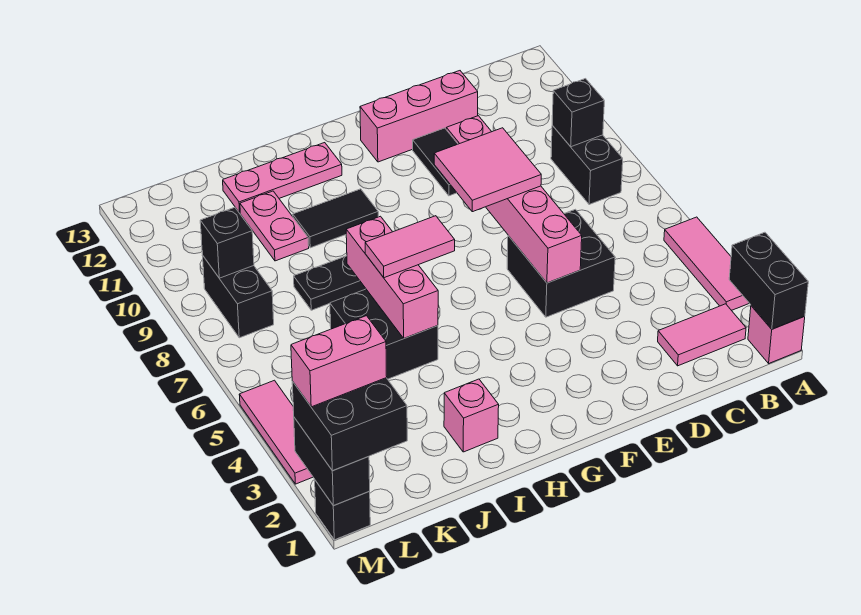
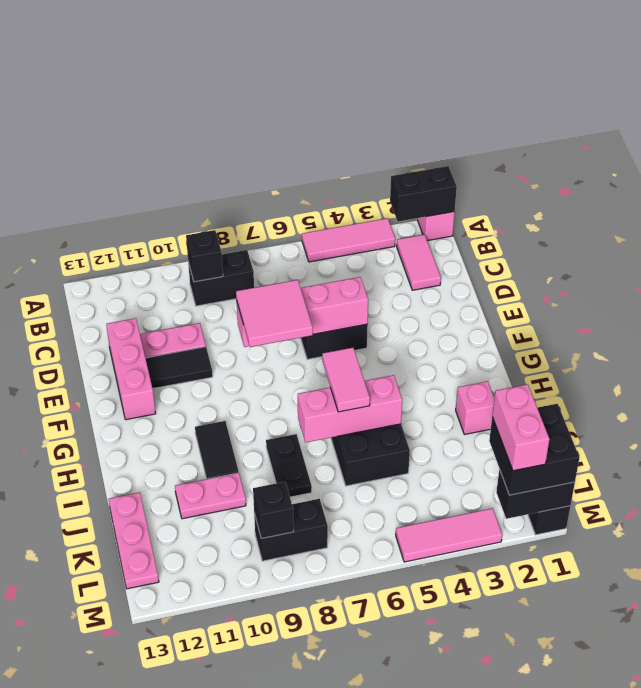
pink 1x3 plate [223,143,342,213] -> pink 1x3 plate moved to [108,493,159,589]

